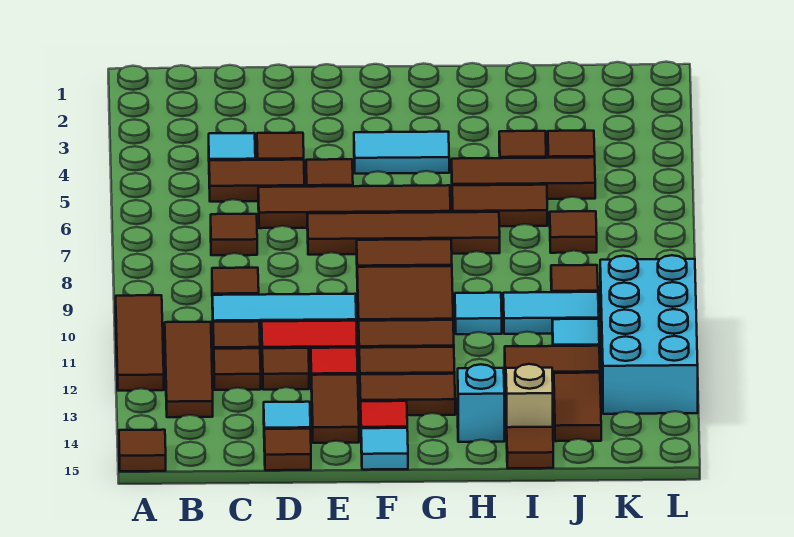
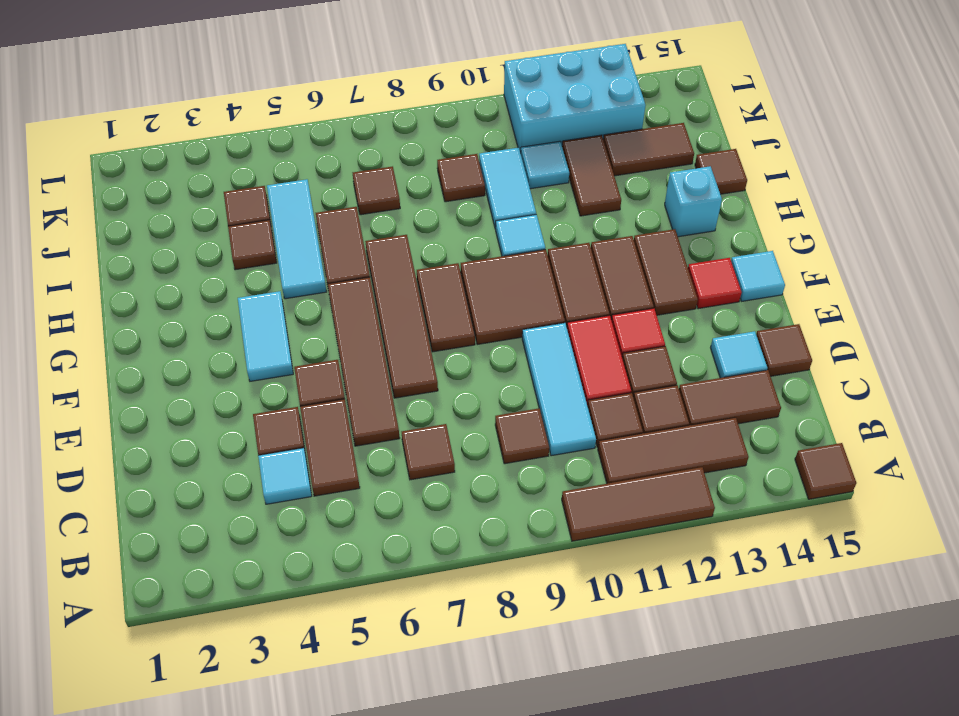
brown 1x2 tile [311,375,359,443] -> brown 1x2 tile moved to [679,370,781,426]
brown 1x3 tile [452,157,595,199] -> cyan 1x3 tile [267,179,326,299]
tan 1x1 brick [506,364,553,435] -> none
cyan 2x4 brick [600,255,698,414] -> cyan 2x3 brick [504,44,646,153]

